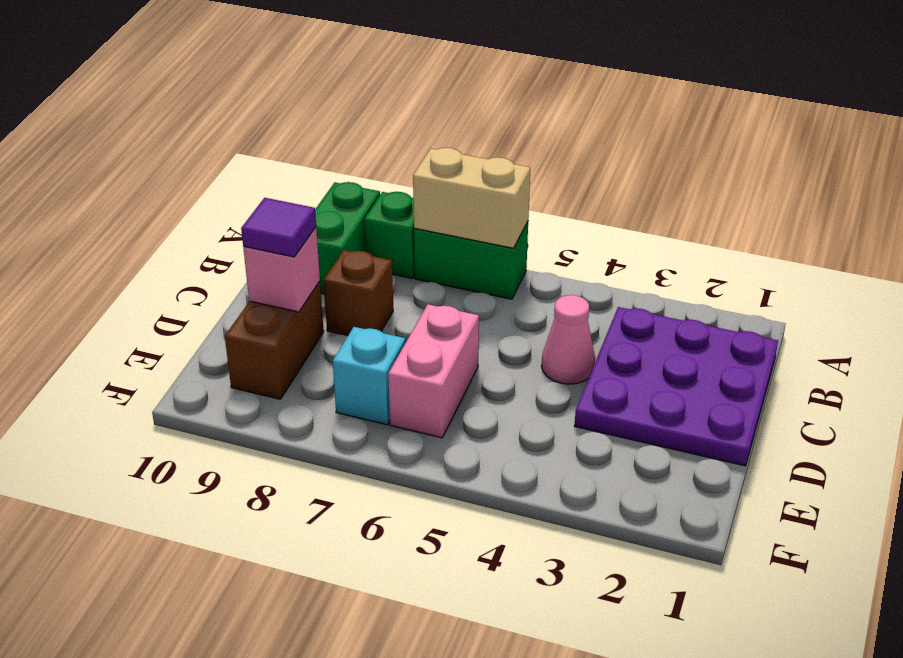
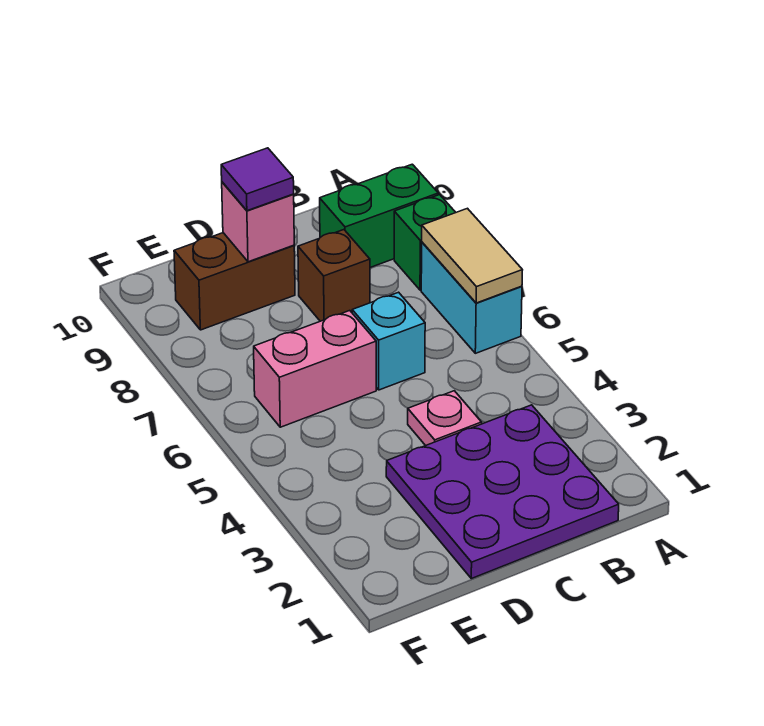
green 1x2 brick [414,222,528,299] -> cyan 1x2 brick [421,242,522,353]
tan 1x2 brick [413,148,530,248] -> tan 1x2 tile [422,208,522,303]
pink 1x1 cone [542,295,595,384] -> pink 1x1 plate [408,391,482,446]
cyan 1x1 brick [333,327,405,425] -> cyan 1x1 brick moved to [352,292,425,390]

